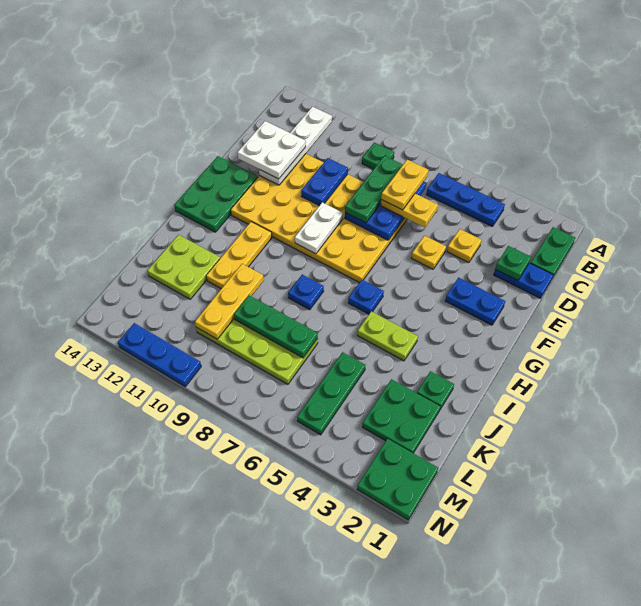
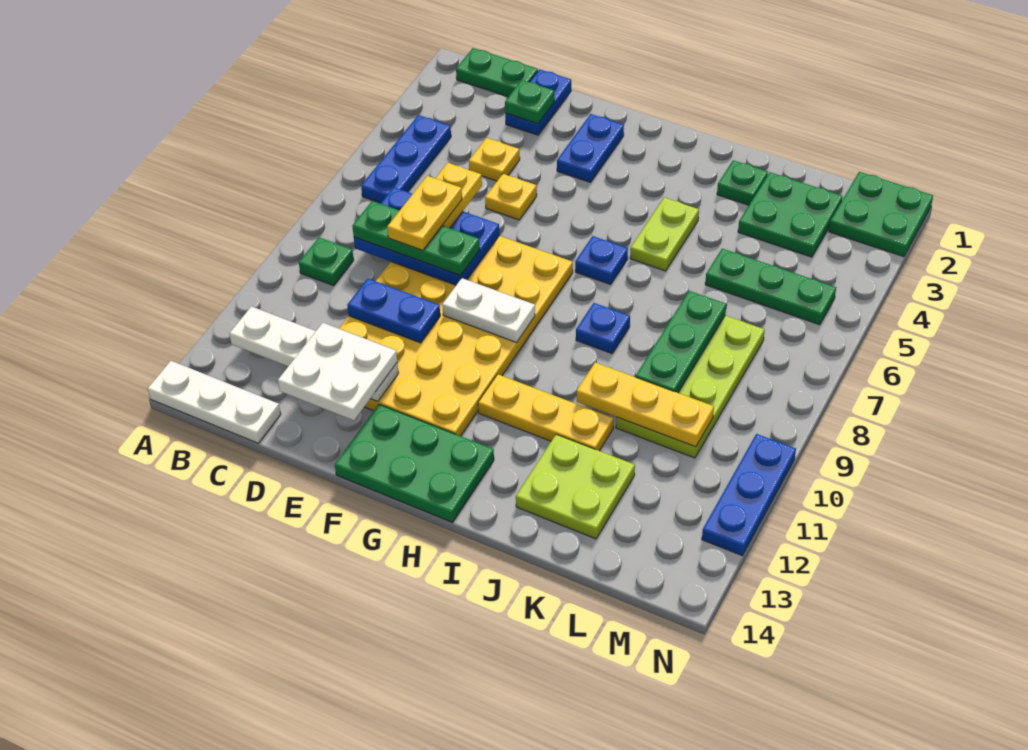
none -> white 1x3 plate [148,361,281,443]
yellow 1x2 plate [381,160,428,210] -> yellow 1x2 plate turned to [387,176,462,250]

